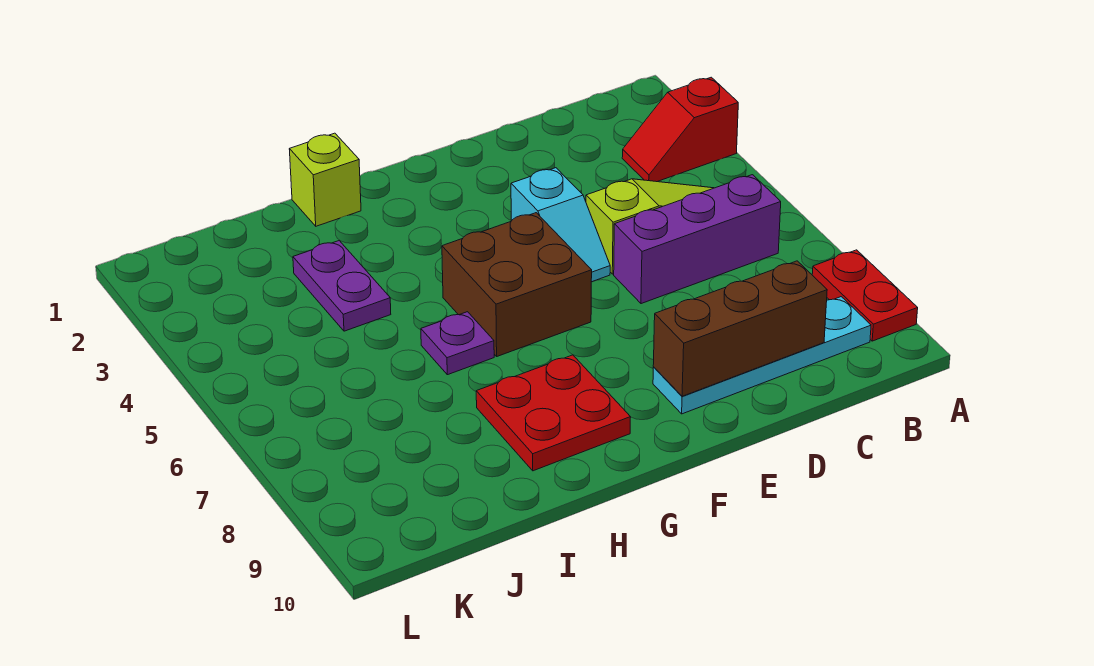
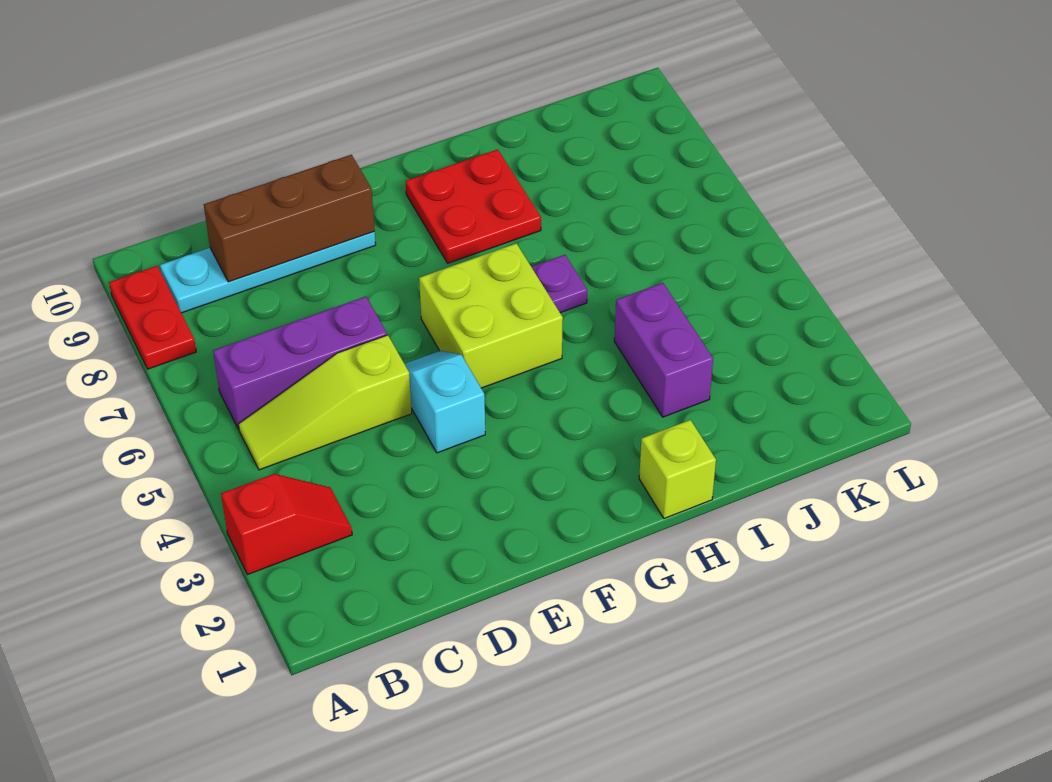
brown 2x2 brick [442,213,592,356] -> lime 2x2 brick [419,243,563,388]
purple 1x2 plate [293,241,391,331] -> purple 1x2 brick [614,283,713,417]

